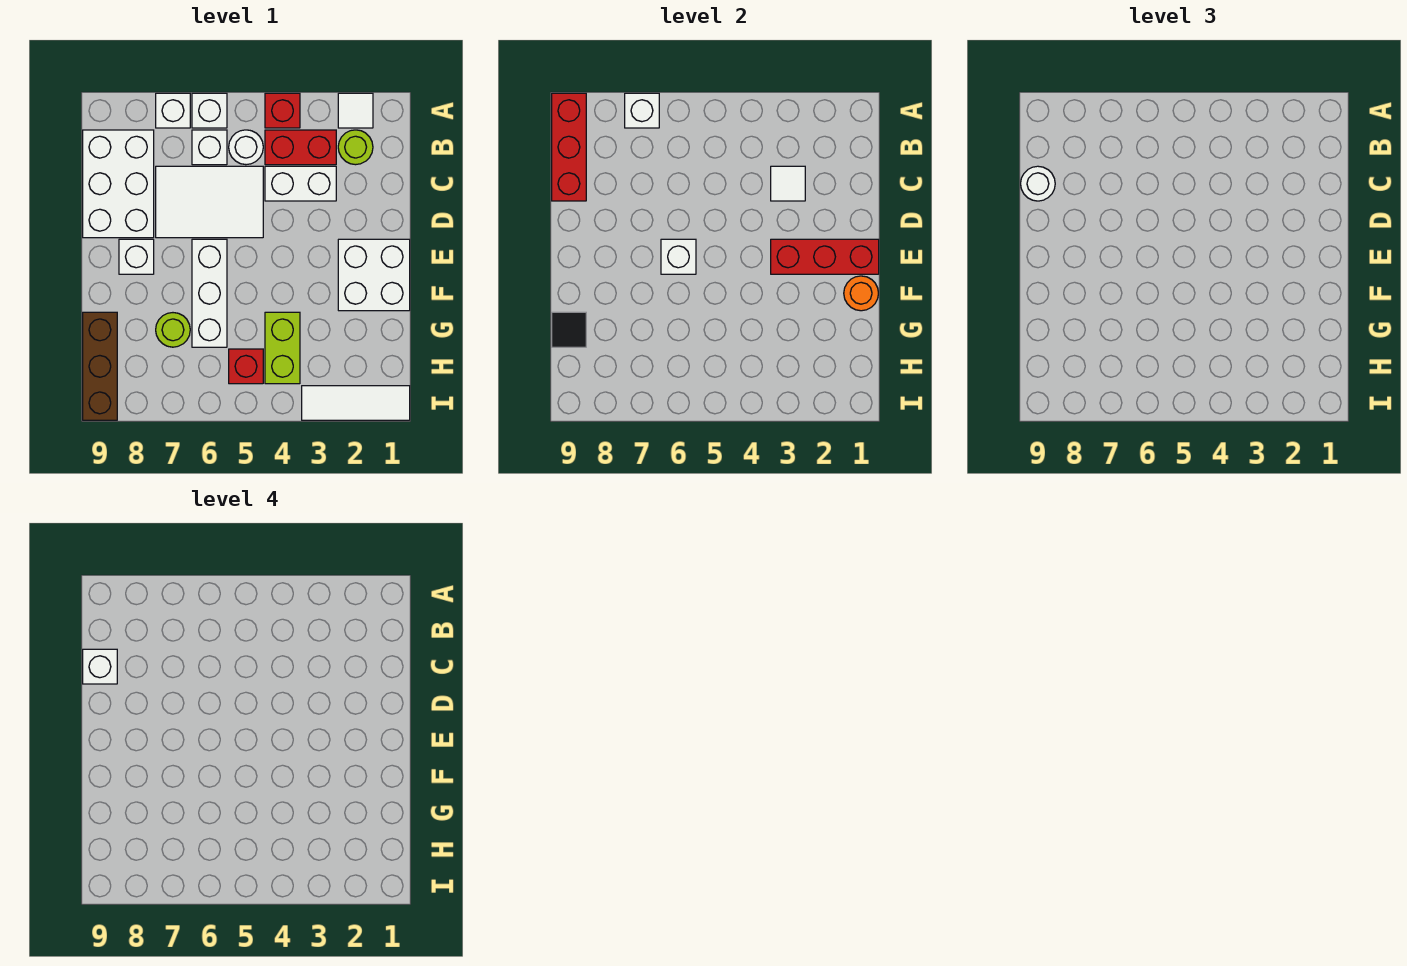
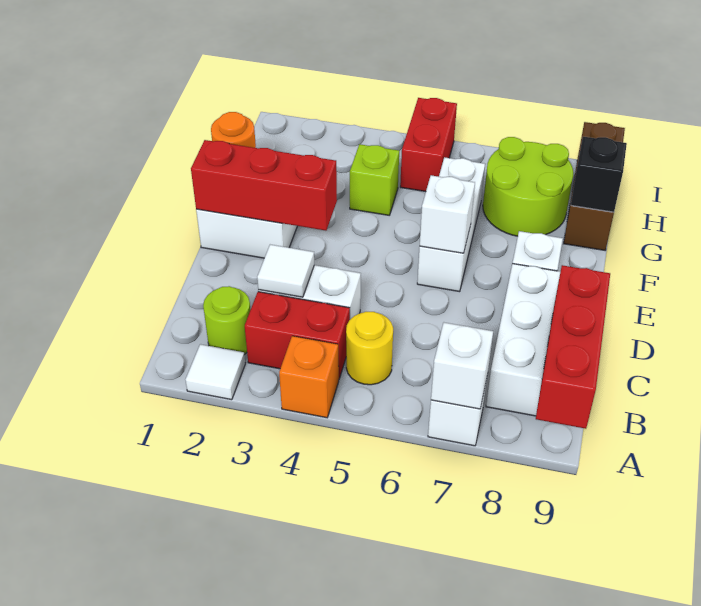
red 1x1 brick [265,93,300,128] -> orange 1x1 brick [279,336,339,418]
white 1x1 brick [192,93,227,128] -> none
white 1x1 round brick [229,130,263,165] -> yellow 1x1 round brick [346,312,393,385]
white 1x1 brick [192,130,227,165] -> none
white 2x3 tile [156,166,263,238] -> none
white 1x1 round brick [1021,166,1055,201] -> none
white 1x1 brick [83,649,117,684] -> none
lime 1x2 brick [265,312,300,384] -> lime 1x1 brick [350,144,399,215]
lime 1x1 round brick [156,313,190,347] -> lime 2x2 round brick [483,137,573,236]
black 1x1 tile [552,312,586,347] -> black 1x1 brick [571,137,627,212]
red 1x1 brick [229,349,263,384] -> red 1x2 brick [400,98,457,192]
white 1x3 tile [302,386,410,420] -> none

